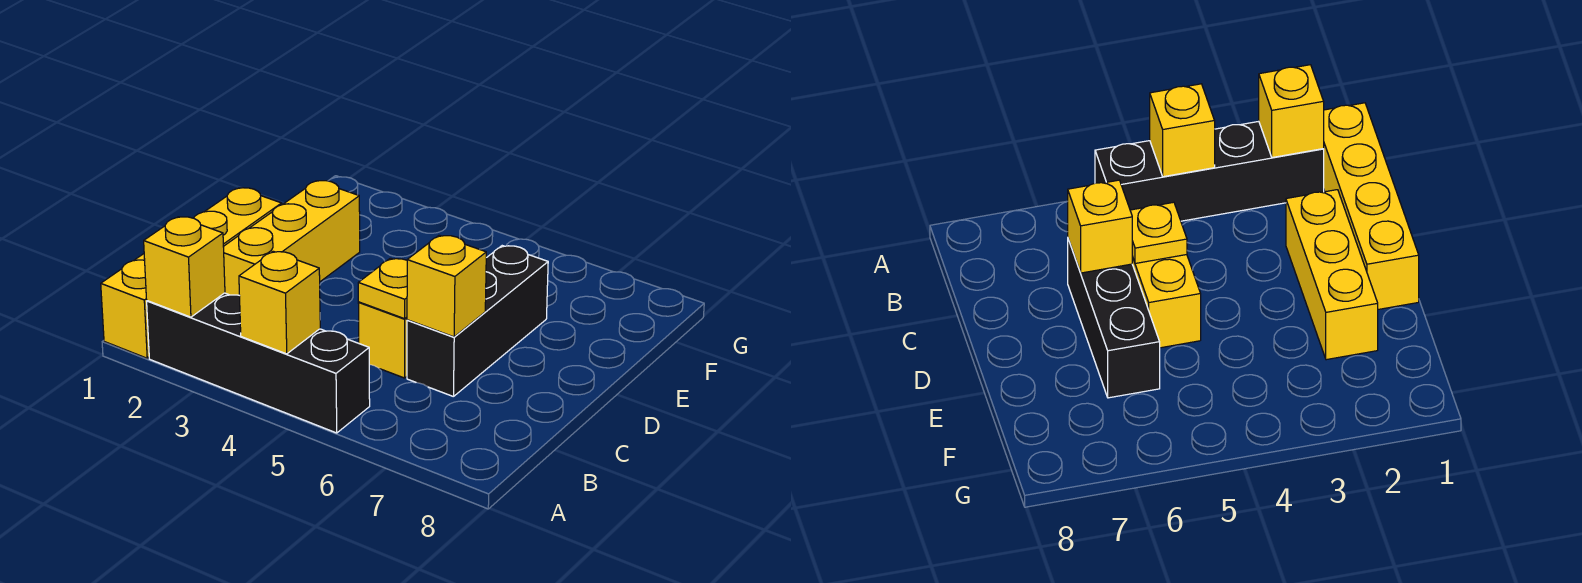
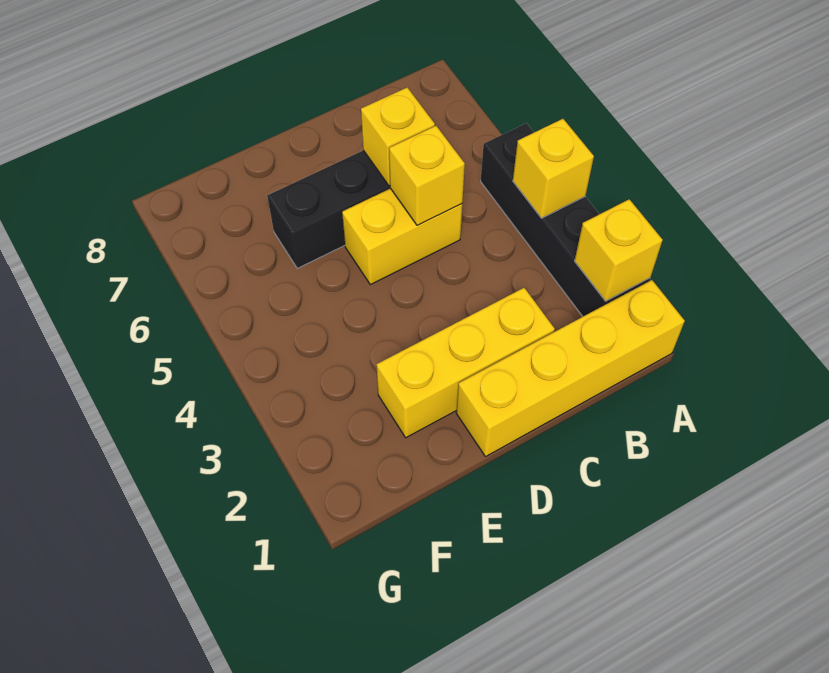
yellow 1x1 plate [358,258,407,319] -> yellow 1x1 brick [389,126,465,225]

